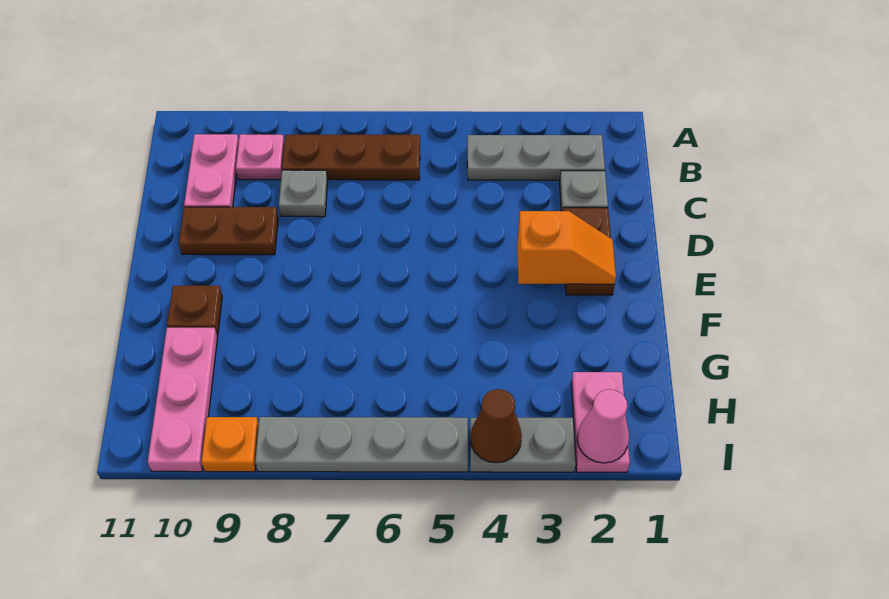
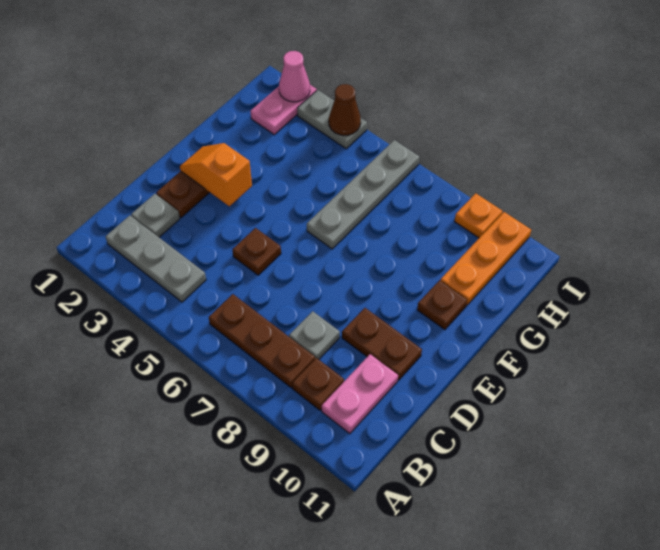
pink 1x1 plate [236,134,284,180] -> brown 1x1 plate [292,358,344,410]
none -> brown 1x1 plate [232,228,281,275]
pink 1x3 plate [148,328,218,472] -> orange 1x3 plate [440,212,531,305]
grey 1x4 plate [255,417,468,472] -> grey 1x4 plate turned to [307,140,419,249]

